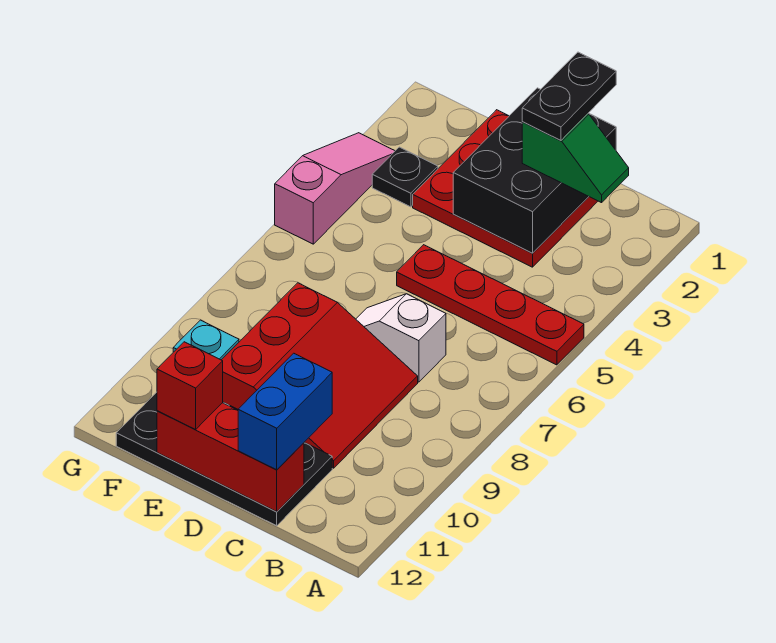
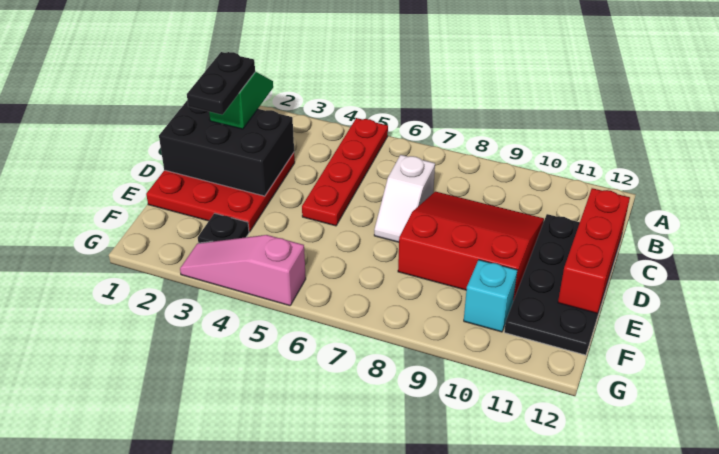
black 1x2 plate [522,52,616,140] -> black 1x2 plate turned to [187,52,255,115]
blue 1x2 brick [238,353,332,470] -> none
red 1x1 brick [157,342,223,429] -> none

